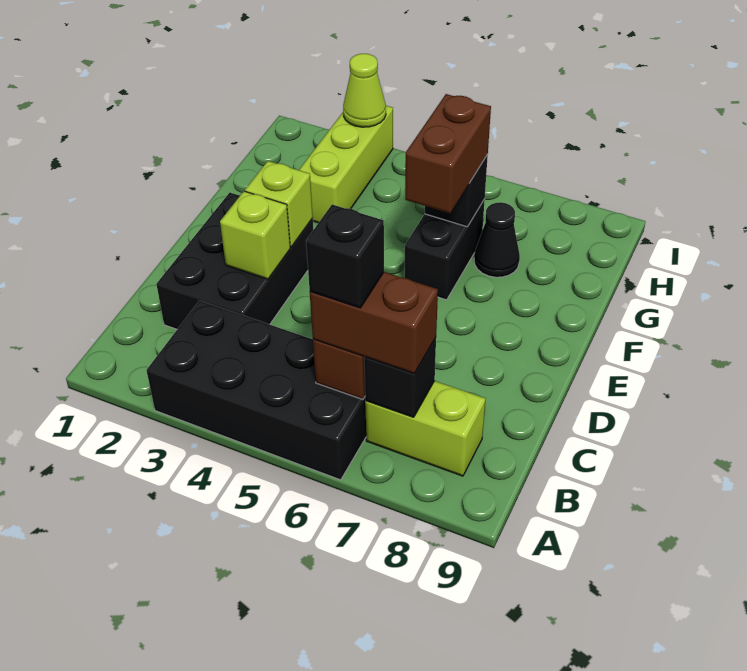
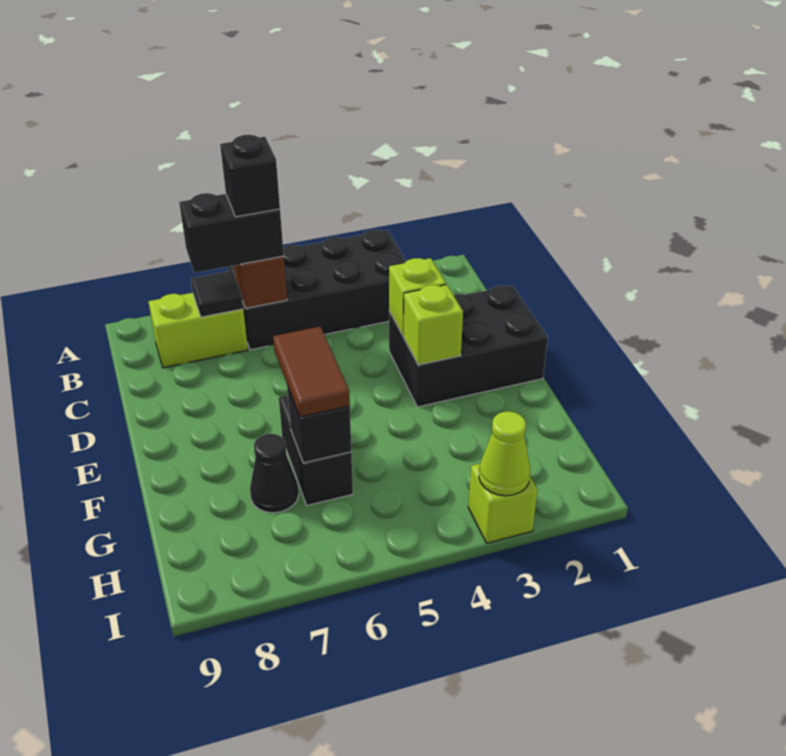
brown 1x2 brick [310,272,438,373] -> black 1x2 brick [179,193,284,273]
black 1x1 brick [364,338,436,417] -> black 1x1 tile [191,271,243,317]
black 2x3 brick [156,193,313,329] -> black 2x3 brick turned to [389,285,548,407]
brown 1x2 brick [405,94,491,213] -> brown 1x2 tile [273,326,350,417]
lime 1x3 brick [299,106,393,223] -> lime 1x1 brick [468,464,538,543]

